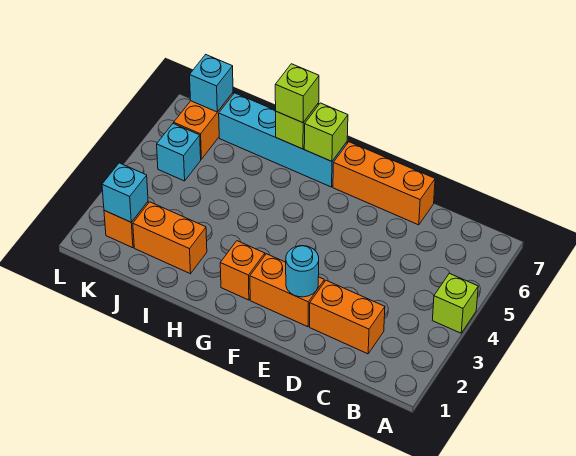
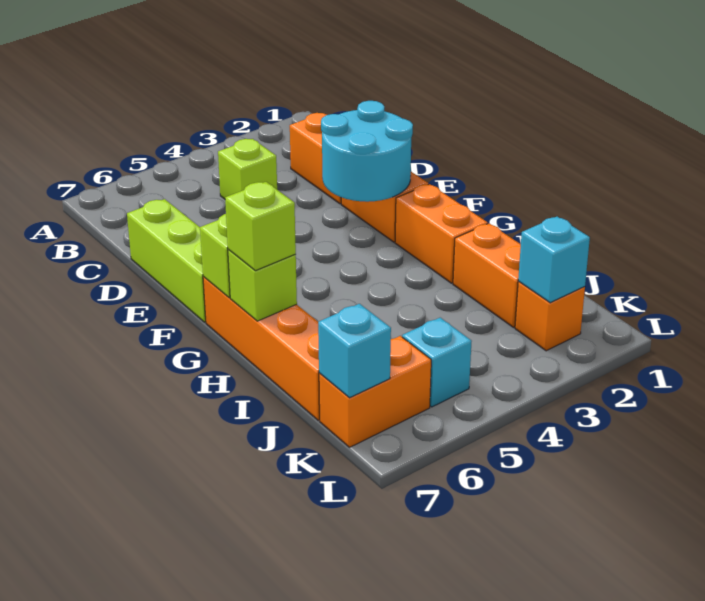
lime 1x1 brick [432,273,478,333] -> lime 1x1 brick moved to [218,139,277,199]
orange 1x3 brick [333,142,435,225] -> lime 1x3 brick [127,199,206,322]
cyan 1x1 round brick [286,246,319,297] -> cyan 2x2 round brick [321,101,413,202]
orange 1x1 brick [220,241,265,300] -> orange 1x2 brick [395,184,488,283]
cyan 1x4 brick [219,93,347,187] -> orange 1x4 brick [203,277,320,420]

